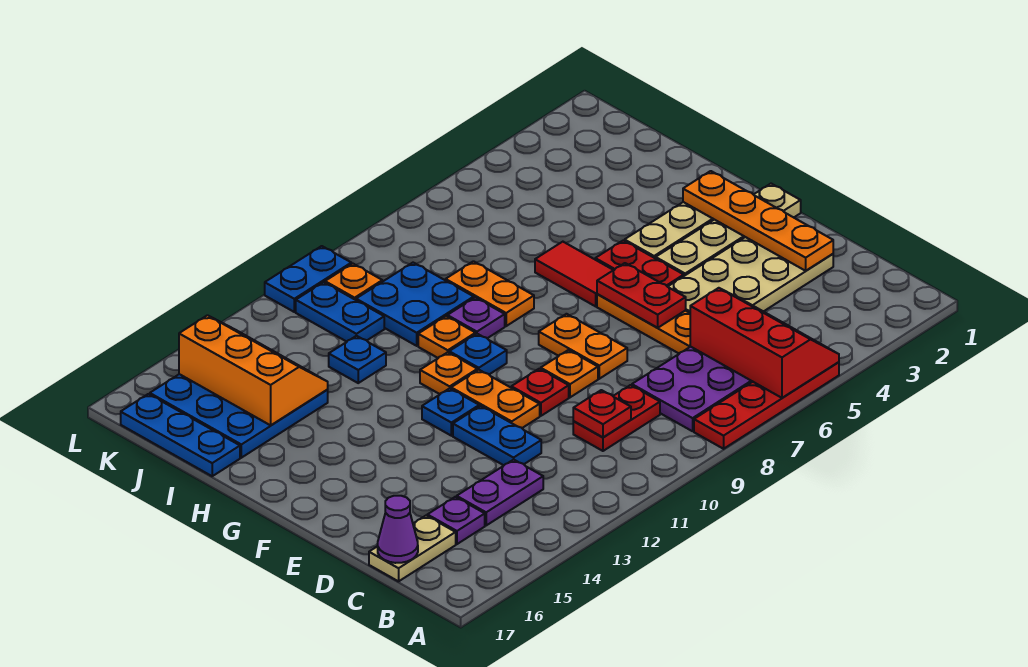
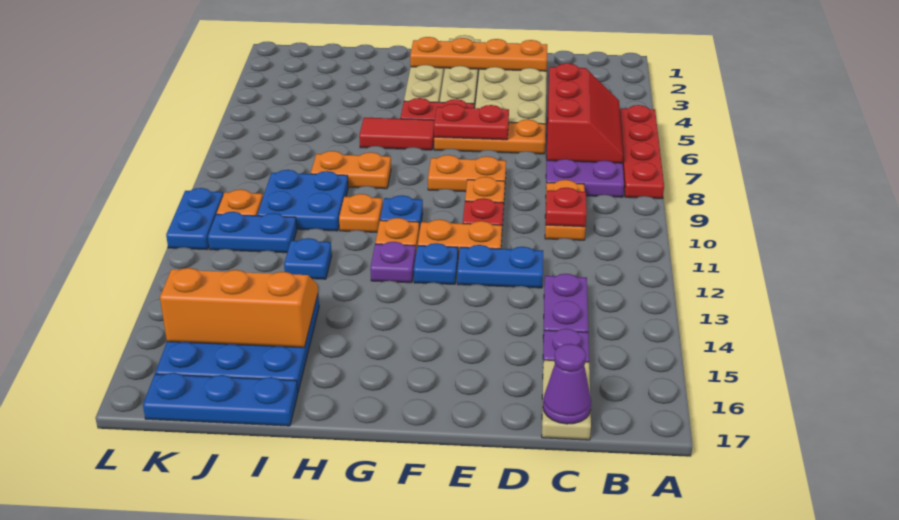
red 2x3 slope [690,288,839,398] -> red 2x3 slope turned to [547,63,623,163]
red 1x2 plate [573,385,660,451] -> orange 1x2 plate [545,180,586,240]
purple 1x1 plate [447,297,505,338] -> purple 1x1 plate moved to [370,242,416,283]

